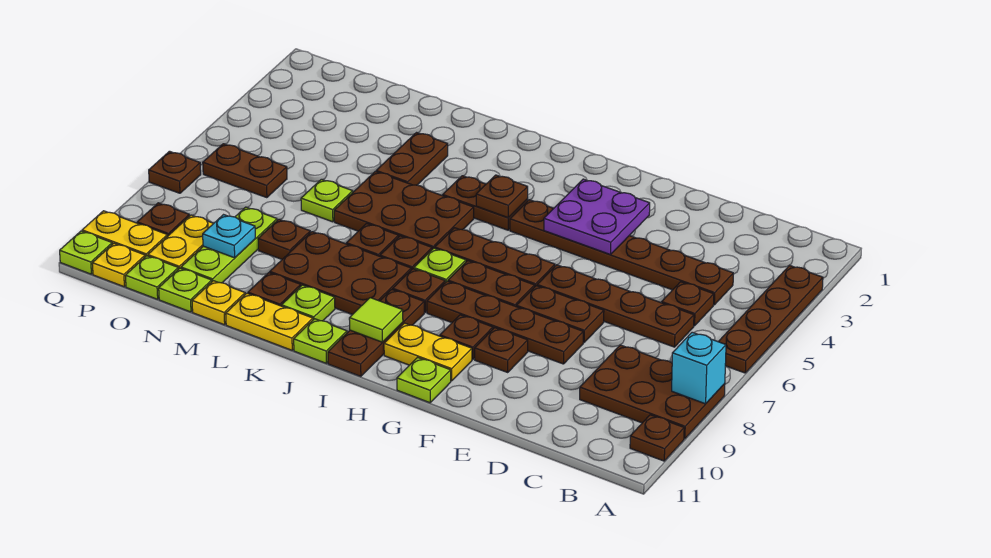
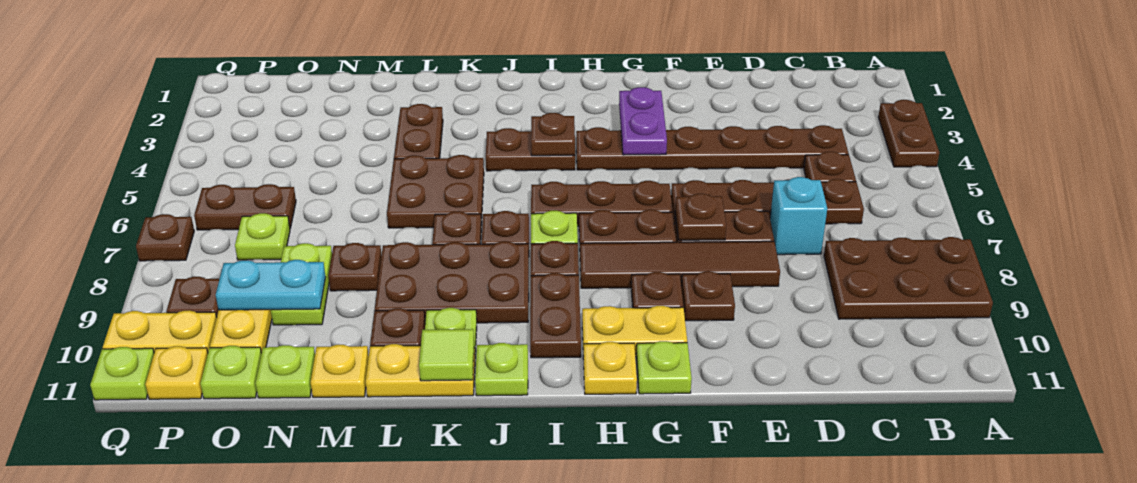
brown 1x4 plate [718,265,823,373] -> brown 1x2 plate [878,100,939,167]
cyan 1x1 brick [672,332,726,404] -> cyan 1x1 brick moved to [770,177,827,255]
brown 1x1 plate [630,415,684,461] -> brown 1x1 plate moved to [675,194,726,240]
brown 1x4 plate [427,281,583,364] -> brown 1x4 tile [580,241,780,288]
purple 2x2 plate [544,179,650,255] -> purple 1x2 plate [619,87,667,155]
none -> yellow 1x1 plate [583,342,637,394]
brown 1x3 plate [328,290,424,376] -> brown 1x2 plate [530,273,581,358]
lime 1x1 tile [349,298,403,342] -> lime 1x1 tile moved to [419,329,474,381]
brown 2x3 plate [334,172,474,249] -> brown 2x2 plate [387,155,484,228]
lime 1x1 plate [301,179,353,222] -> lime 1x1 plate moved to [235,213,290,260]
lime 1x3 plate [181,207,277,283] -> lime 1x2 plate [271,243,332,325]
cyan 1x1 plate [203,215,255,258] -> cyan 1x2 plate [216,260,326,310]

